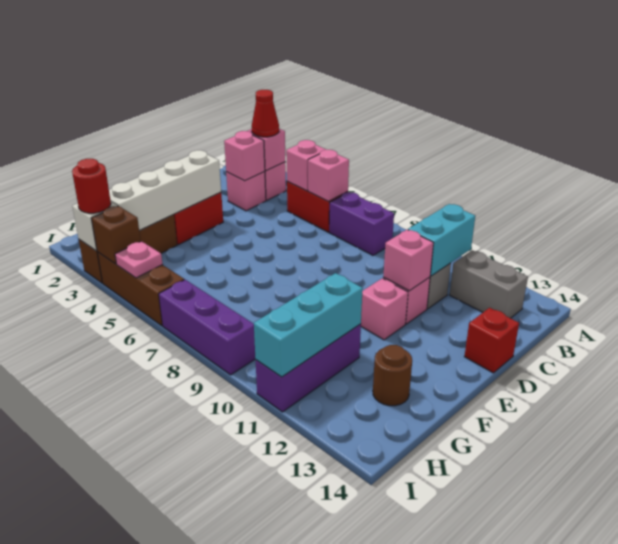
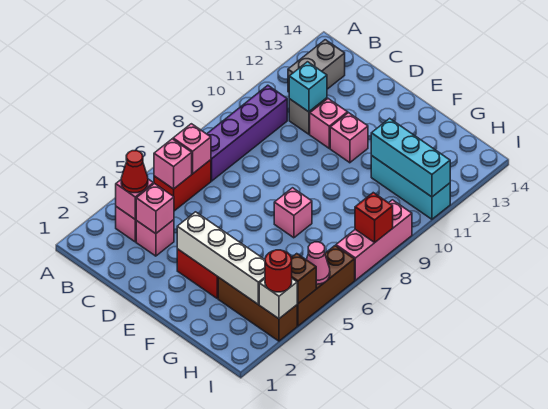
purple 1x2 brick [329,192,394,255] -> purple 1x4 brick [207,85,287,181]
cyan 1x2 brick [408,204,475,276] -> cyan 1x1 brick [289,62,327,112]
pink 1x1 brick [383,230,433,291] -> pink 1x1 brick moved to [274,188,312,238]
red 1x1 brick [464,308,519,373] -> red 1x1 brick moved to [355,193,393,243]
purple 1x3 brick [256,324,361,412] -> cyan 1x3 brick [371,155,450,219]
brown 1x1 round brick [373,345,412,406] -> none
pink 1x1 plate [115,241,163,278] -> pink 1x1 cone [306,242,330,284]
purple 1x3 brick [159,280,255,375] -> pink 1x3 brick [336,200,412,280]

